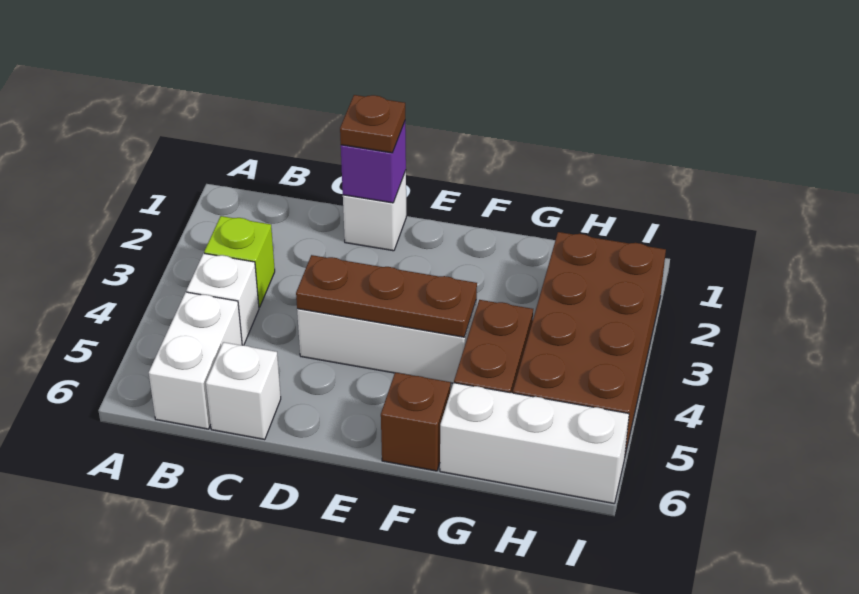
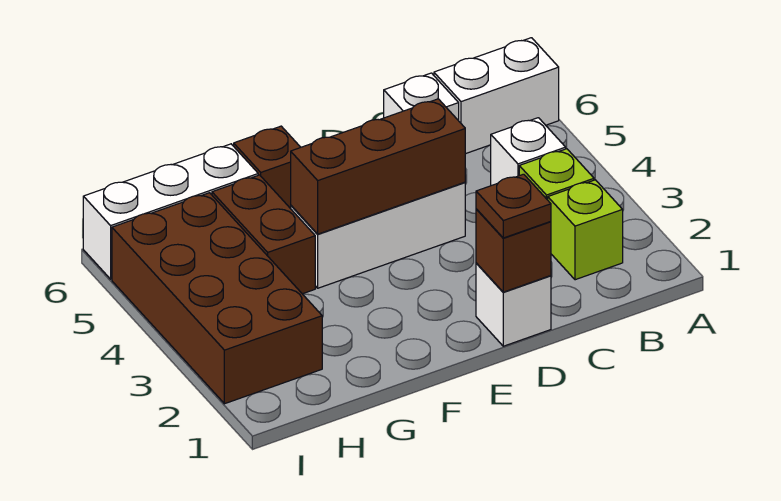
none -> lime 1x1 brick [548,180,623,280]
white 1x2 brick [149,292,242,429] -> white 1x2 brick turned to [434,38,559,154]
purple 1x1 brick [341,122,406,203] -> brown 1x1 brick [476,209,551,292]
brown 1x3 plate [296,255,477,337] -> brown 1x3 brick [291,99,465,234]

